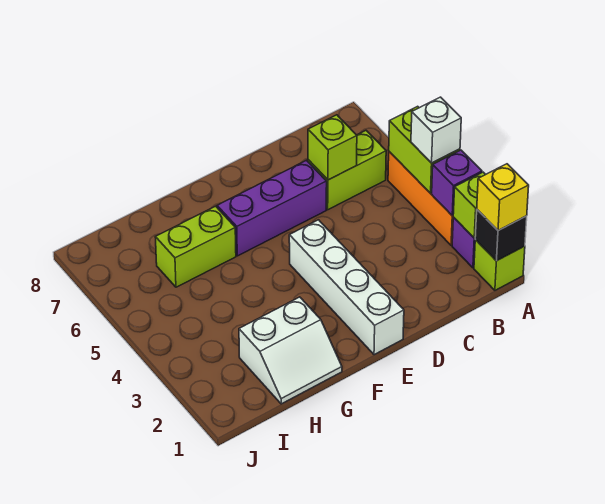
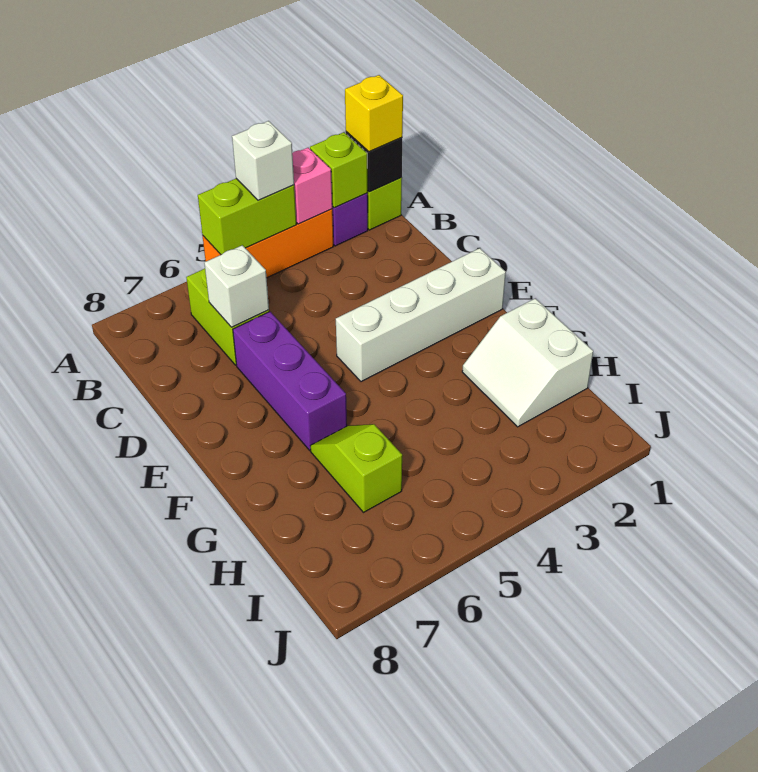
purple 1x1 brick [432,150,482,216] -> pink 1x1 brick [292,148,332,224]
lime 1x1 brick [308,115,357,180] -> white 1x1 brick [204,245,269,327]
white 2x2 slope [239,297,342,404] -> white 2x2 slope turned to [462,298,593,427]
lime 1x2 brick [155,206,236,287] -> lime 1x2 slope [311,424,402,512]

